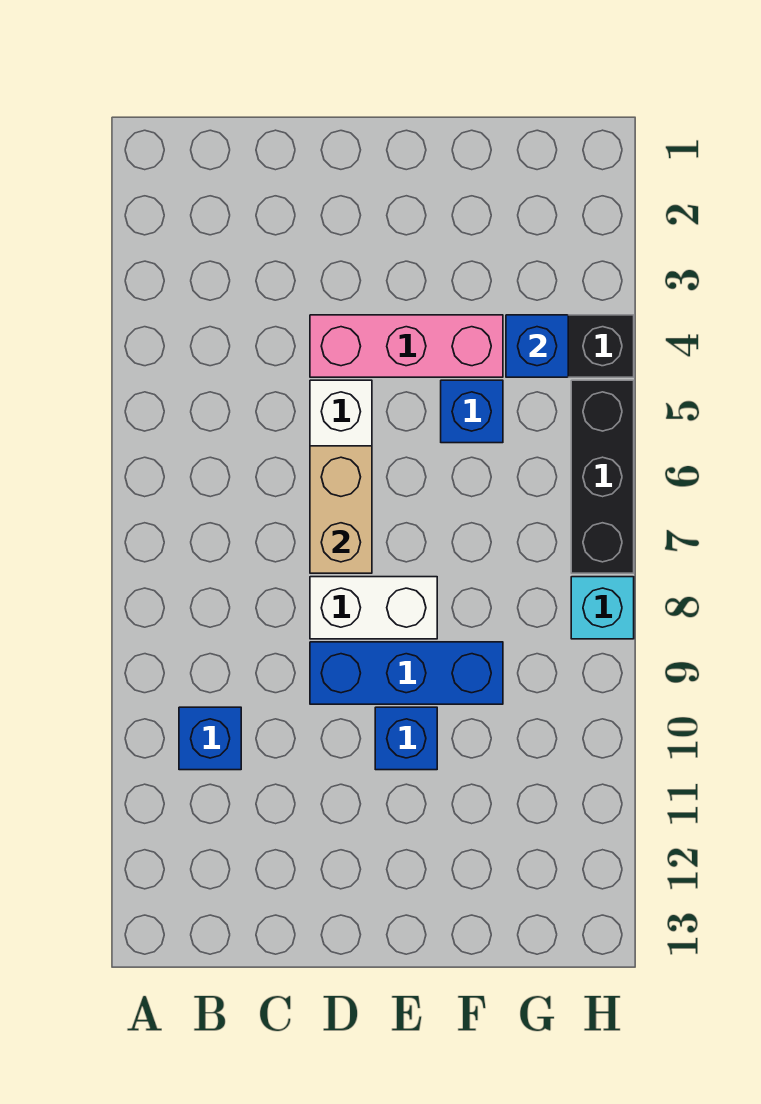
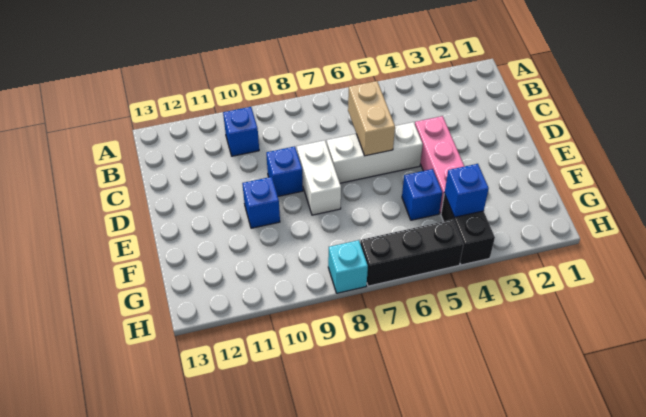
tan 1x2 brick [310,446,372,573] -> tan 1x2 brick turned to [348,81,395,156]
blue 1x3 brick [310,642,503,704] -> blue 1x1 brick [266,146,303,196]

